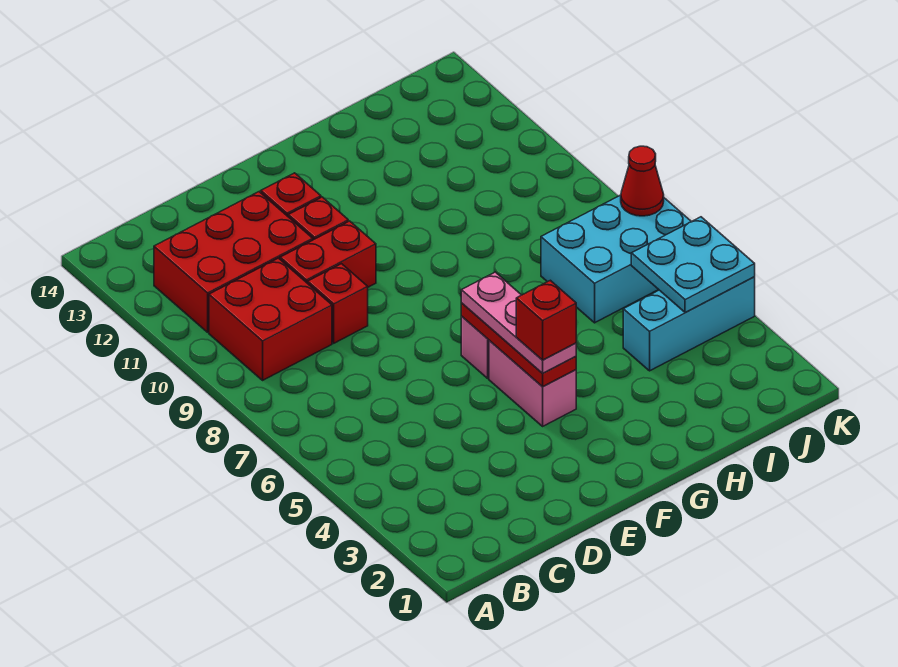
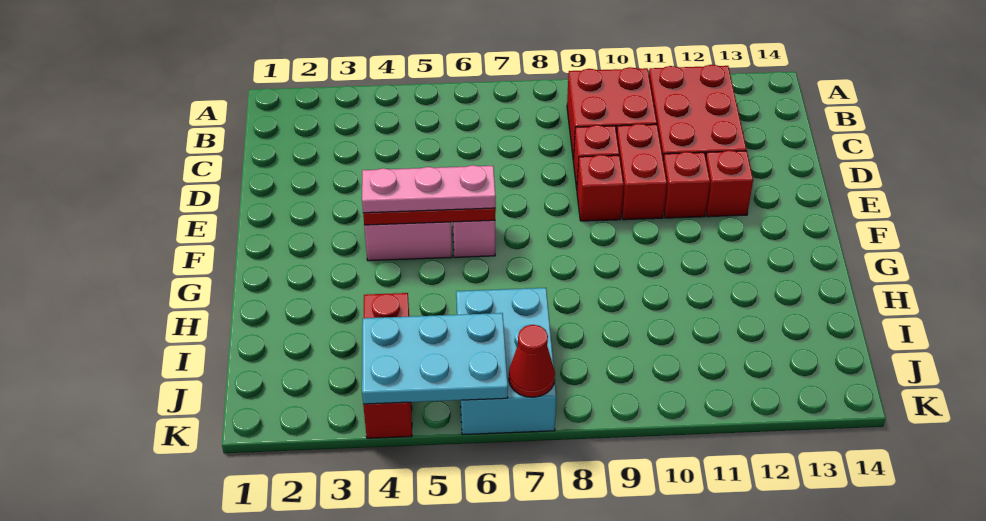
red 1x1 brick [516,280,576,360] -> red 1x1 brick moved to [577,155,624,221]
cyan 1x3 brick [623,277,755,371] -> red 1x3 brick [363,293,412,438]
cyan 2x2 plate [631,217,755,313] -> cyan 2x3 plate [362,313,508,404]

